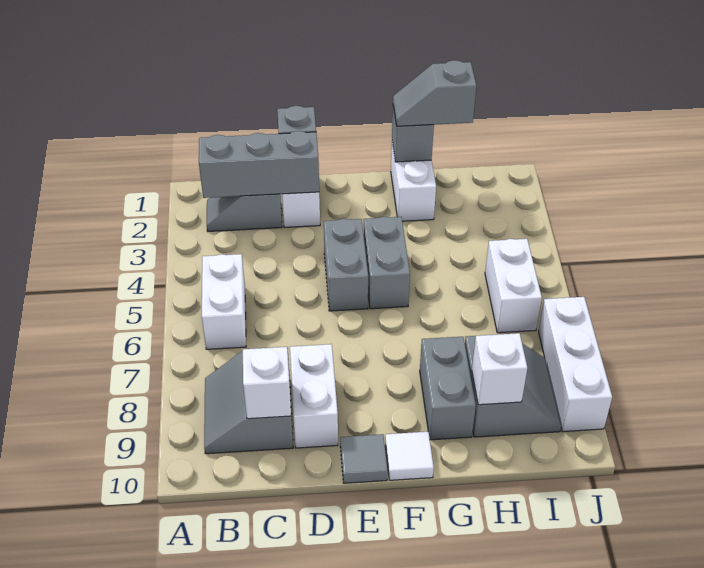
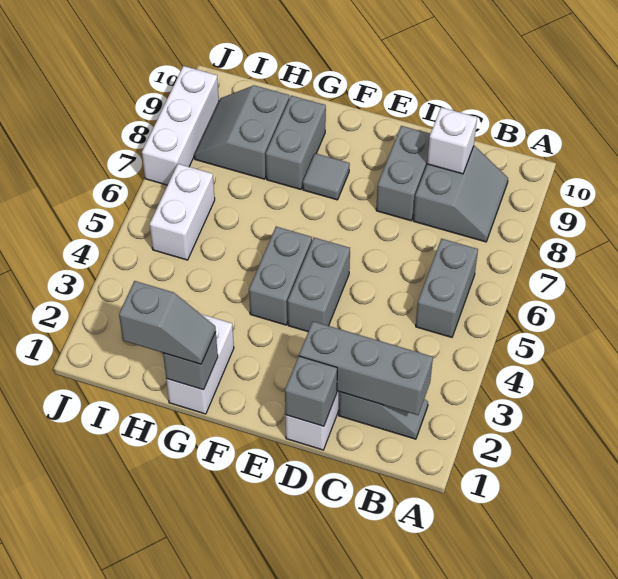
white 1x2 brick [202,254,246,349] -> grey 1x2 brick [416,239,478,337]
white 1x2 brick [290,344,338,448] -> grey 1x2 brick [376,126,430,221]
grey 1x1 tile [340,434,387,483] -> grey 1x1 tile moved to [303,153,350,200]
white 1x1 tile [385,432,434,480] -> none
white 1x1 brick [472,333,527,405] -> none

